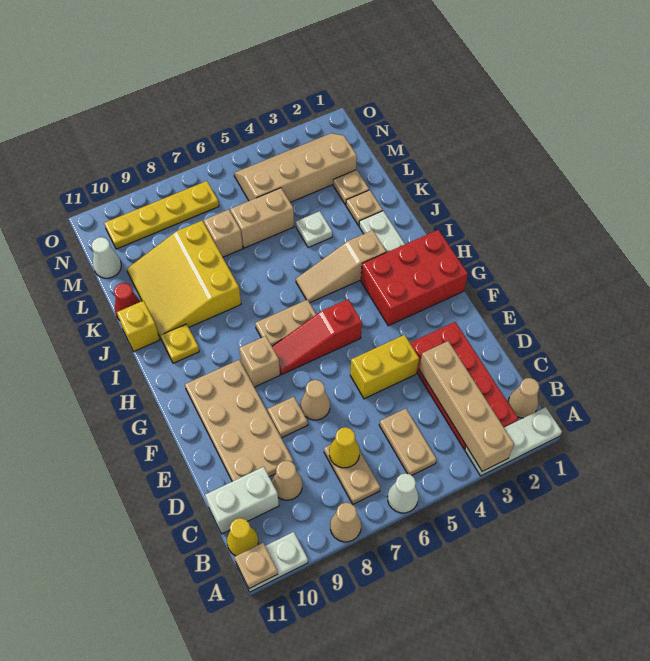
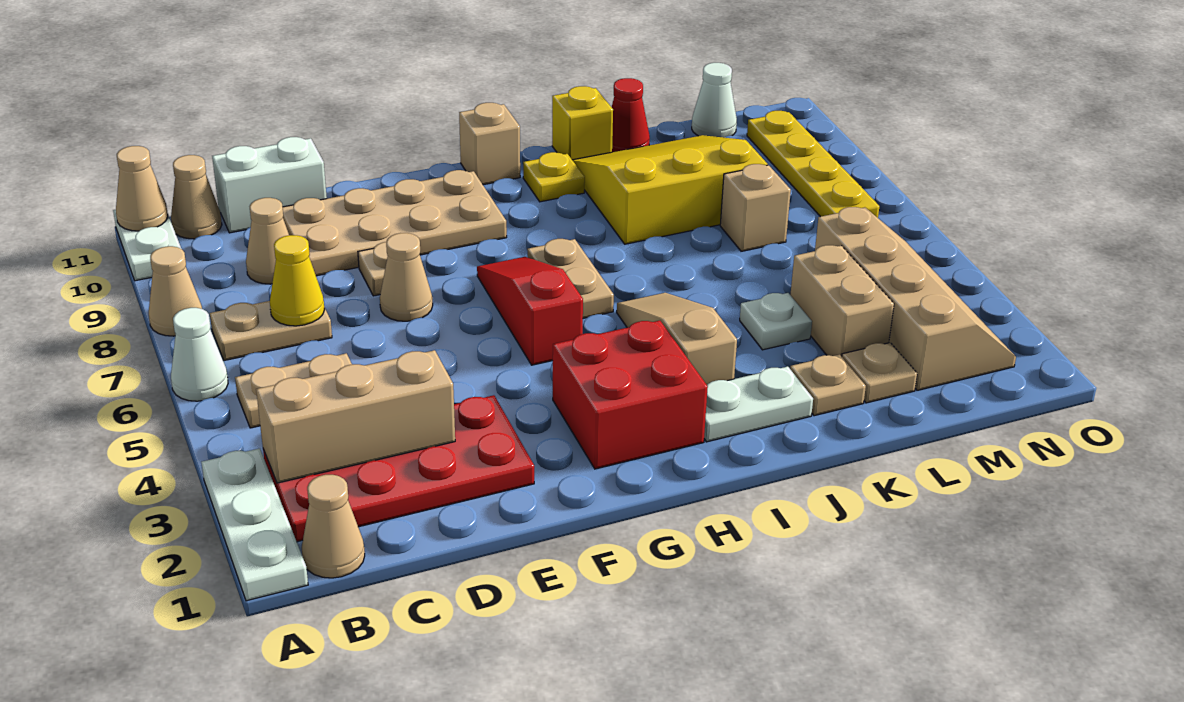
tan 1x4 brick [419,341,514,471] -> tan 1x3 brick [256,350,455,483]
tan 1x1 plate [234,543,278,589] -> tan 1x1 cone [116,146,168,231]
yellow 1x1 cone [227,518,258,556] -> tan 1x1 cone [171,155,222,239]
white 1x2 brick [205,467,279,534] -> white 1x2 brick turned to [212,137,327,233]
yellow 1x2 brick [350,335,419,399] -> none
red 2x3 brick [361,230,468,326] -> red 2x2 brick [553,321,708,469]
tan 1x1 brick [239,336,280,387] -> tan 1x1 brick moved to [459,103,520,185]
tan 1x2 brick [230,188,294,248] -> tan 1x2 brick moved to [790,245,894,356]

